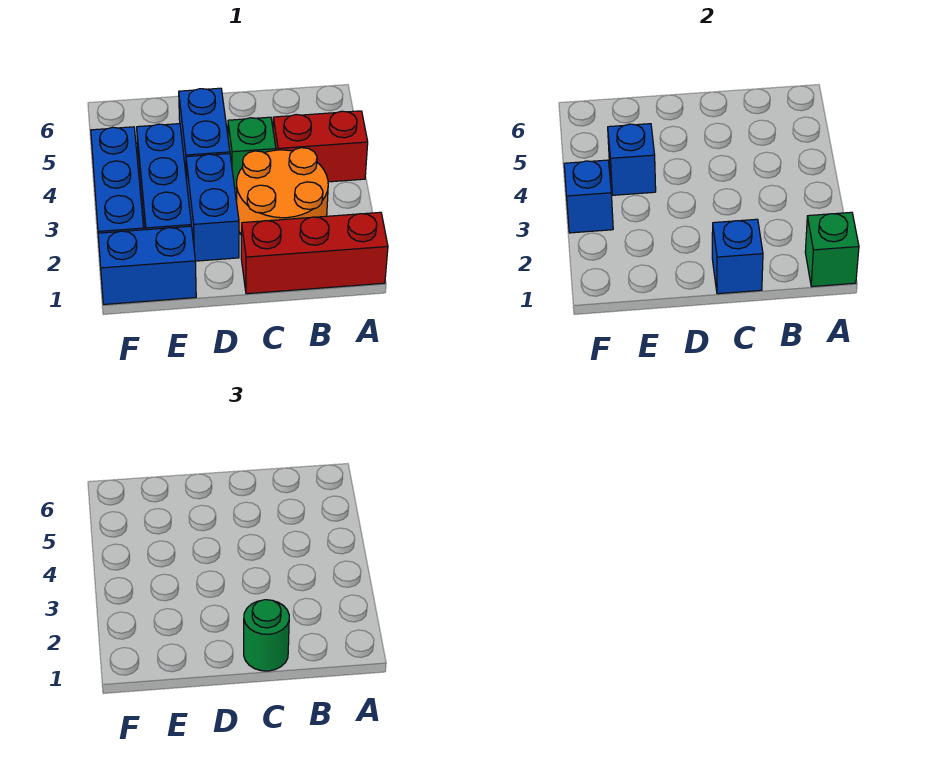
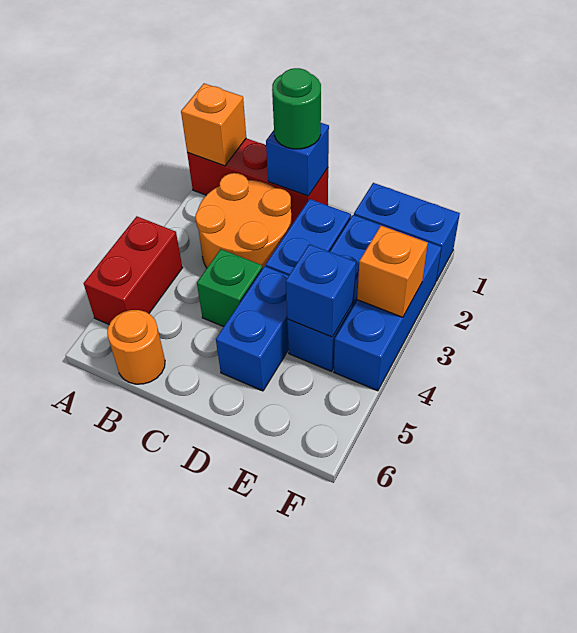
green 1x1 brick [805,212,859,287] -> orange 1x1 brick [181,83,246,166]
red 1x2 brick [273,111,368,182] -> red 1x2 brick turned to [84,216,182,324]
none -> orange 1x1 round brick [107,310,165,384]
blue 1x1 brick [564,160,613,233] -> orange 1x1 brick [357,226,428,317]

